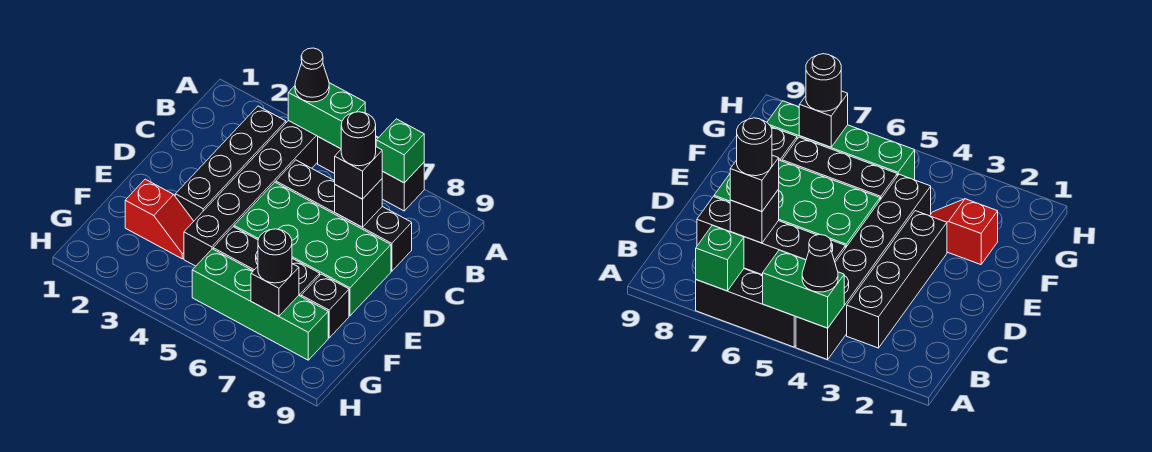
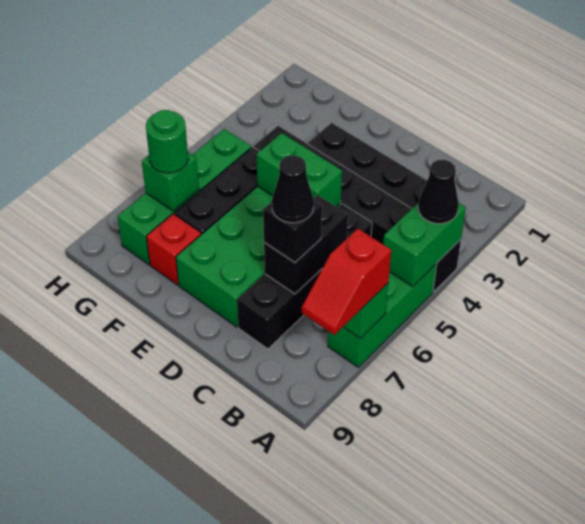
black 1x3 brick [318,136,424,211] -> green 1x3 brick [328,264,437,368]
black 1x1 brick [335,179,382,227] -> black 1x2 brick [264,195,348,294]
black 1x1 round brick [341,112,376,166] -> black 1x1 cone [272,155,314,223]
none -> green 1x2 brick [256,133,342,206]
red 1x2 slope [125,179,194,259] -> red 1x2 slope moved to [302,229,391,335]
black 1x1 brick [301,274,349,338] -> red 1x1 brick [146,214,201,285]
black 1x1 brick [251,264,299,316] -> green 1x1 brick [142,152,199,211]
black 1x1 round brick [258,229,292,283] -> green 1x1 round brick [146,110,188,173]

